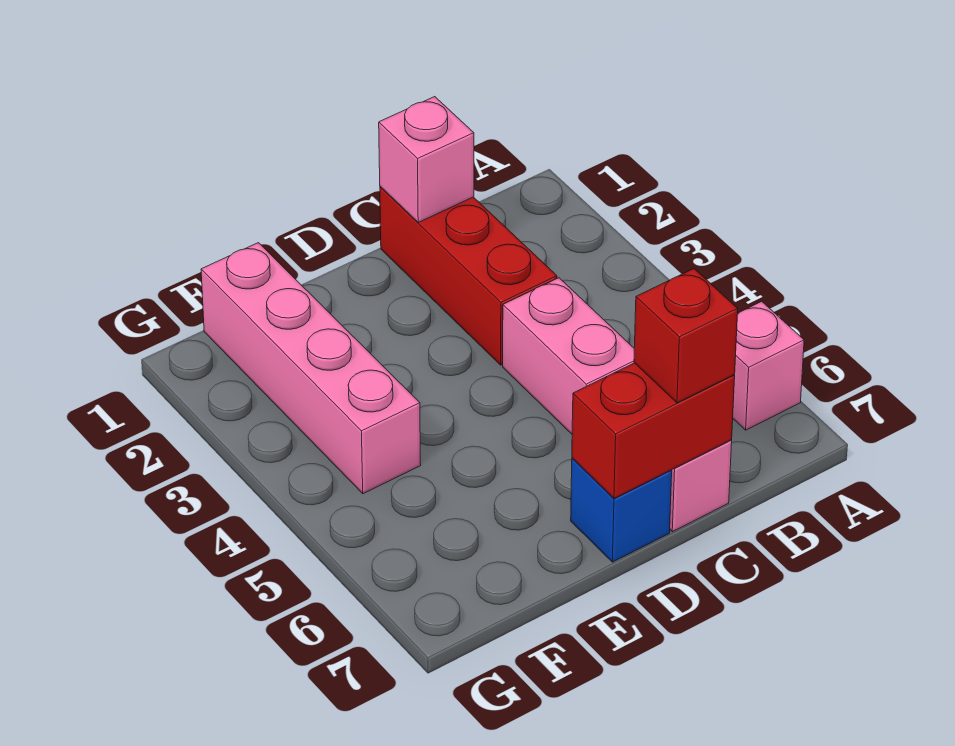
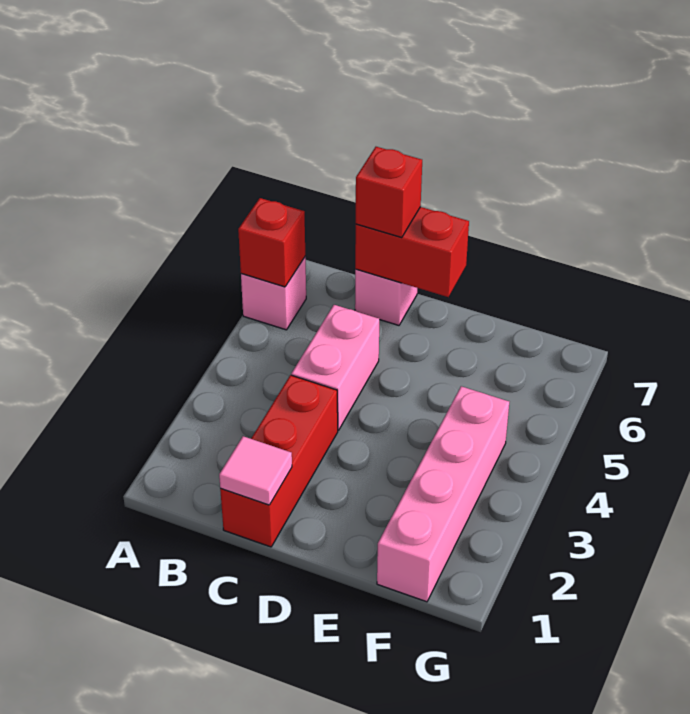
none -> red 1x1 brick [238,198,305,287]
pink 1x1 brick [379,97,474,222] -> pink 1x1 tile [219,436,292,505]
blue 1x1 brick [571,458,672,562] -> none

